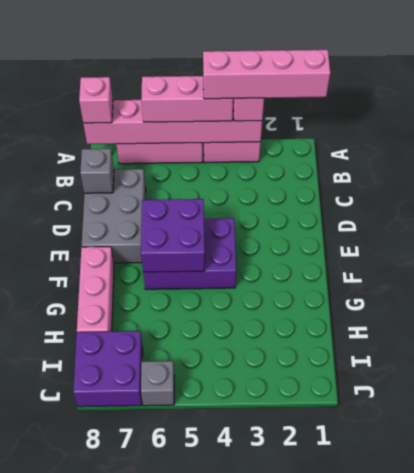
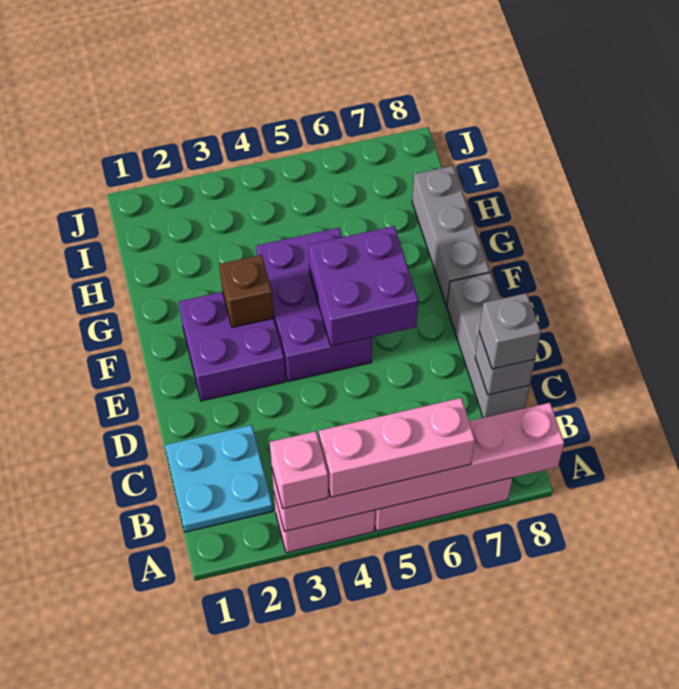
pink 1x4 brick [203,50,330,99] -> none
pink 1x1 brick [79,77,113,123] -> none
none -> cyan 2x2 plate [165,425,273,532]
grey 2x3 brick [82,169,146,263] -> grey 1x3 brick [447,273,529,418]
purple 2x3 brick [143,218,236,289] -> purple 2x3 brick turned to [256,228,372,381]
none -> brown 1x1 brick [219,255,274,327]
pink 1x3 brick [77,247,114,332] -> grey 1x3 brick [412,166,490,306]
purple 2x2 brick [73,331,143,407] -> purple 2x2 brick moved to [179,292,286,401]
grey 1x1 brick [141,361,174,406] -> grey 1x1 brick moved to [479,293,541,369]

